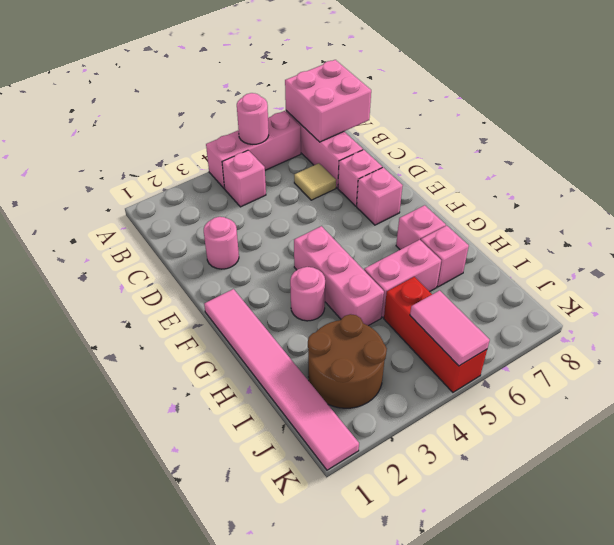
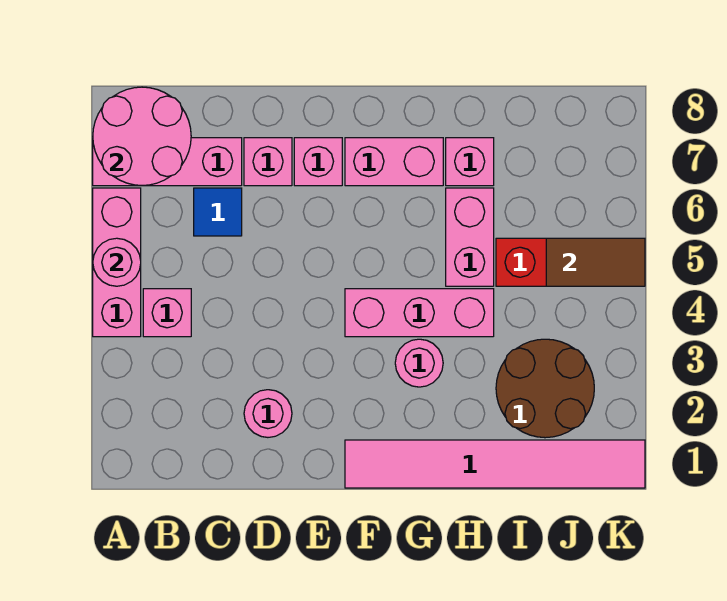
pink 2x2 brick [285,60,371,142] -> pink 2x2 round brick [93,87,191,186]
tan 1x1 tile [294,163,336,200] -> blue 1x1 tile [194,188,242,236]
pink 1x1 brick [396,205,446,250] -> pink 1x2 brick [345,138,443,186]
pink 1x2 tile [410,290,490,366] -> brown 1x2 tile [546,238,645,286]

